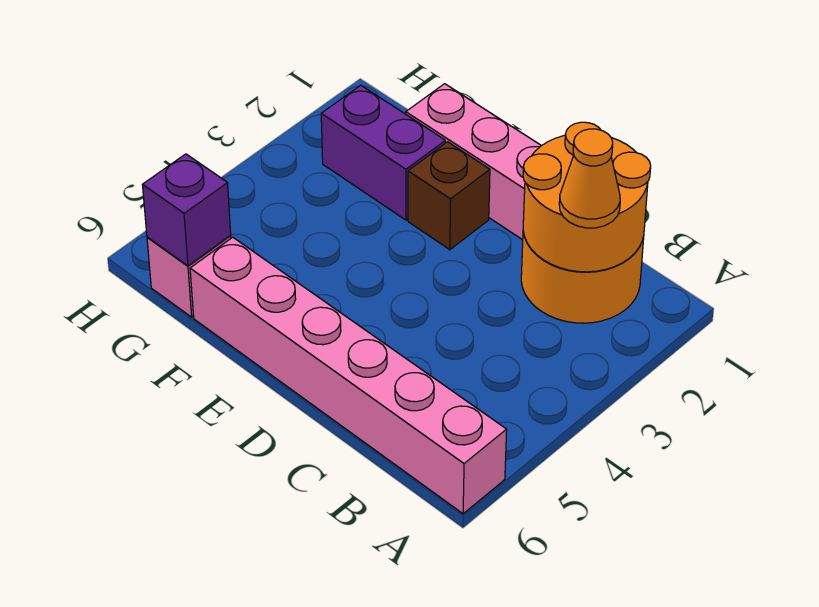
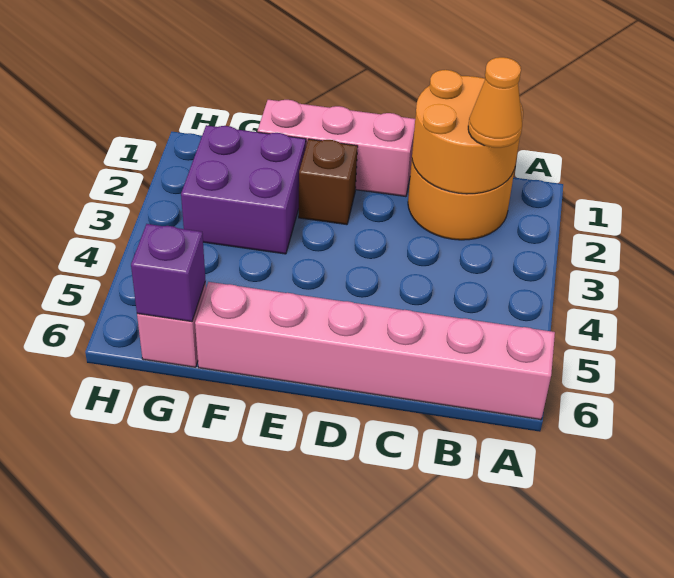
purple 1x2 brick [321,85,445,220] -> purple 2x2 brick [181,125,306,254]

